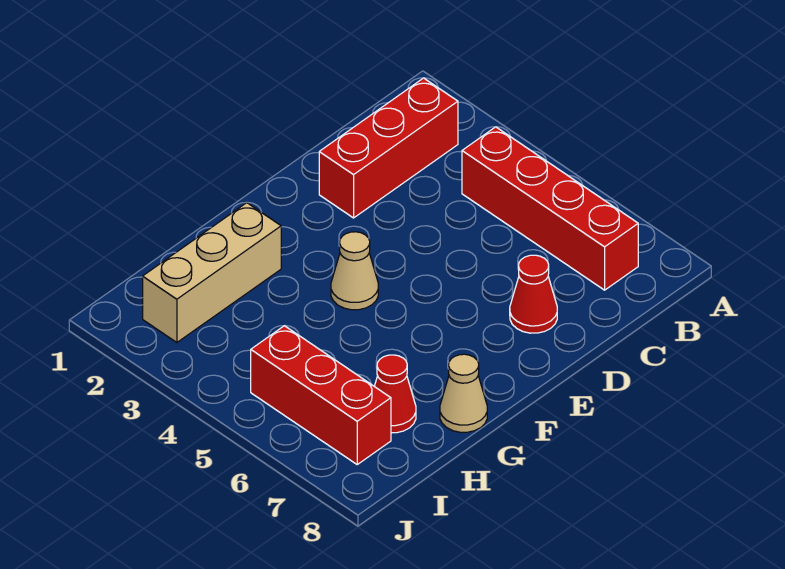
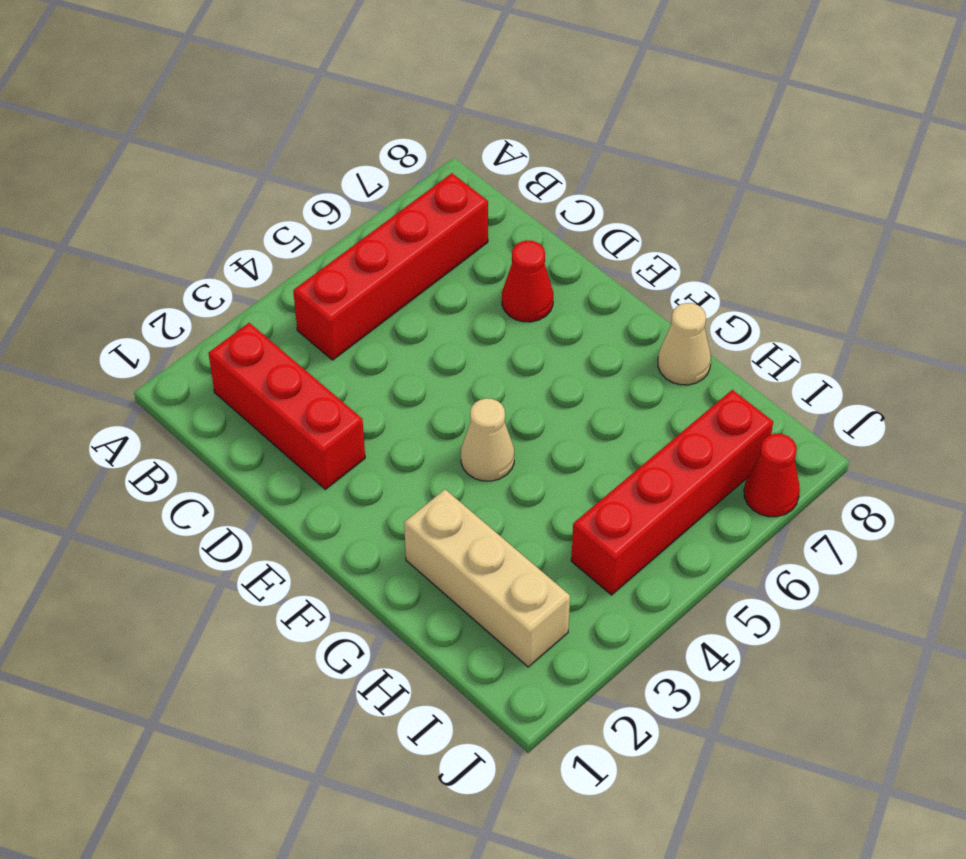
red 1x1 cone [374,355,416,433] -> red 1x1 cone moved to [744,434,800,517]
red 1x3 brick [251,326,391,464] -> red 1x4 brick [571,390,773,595]

